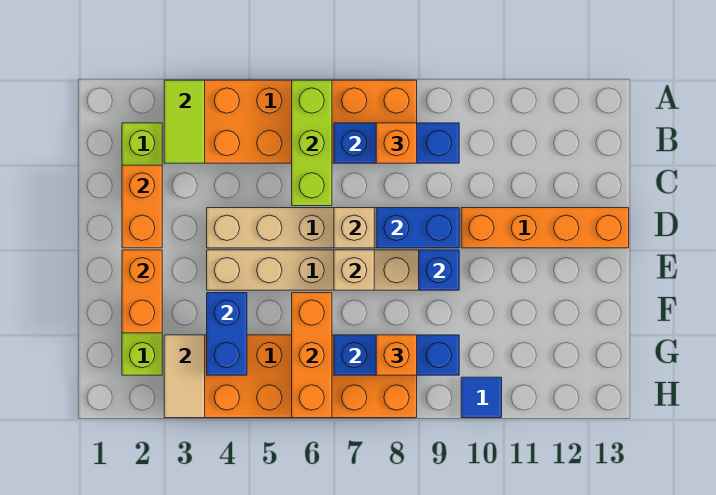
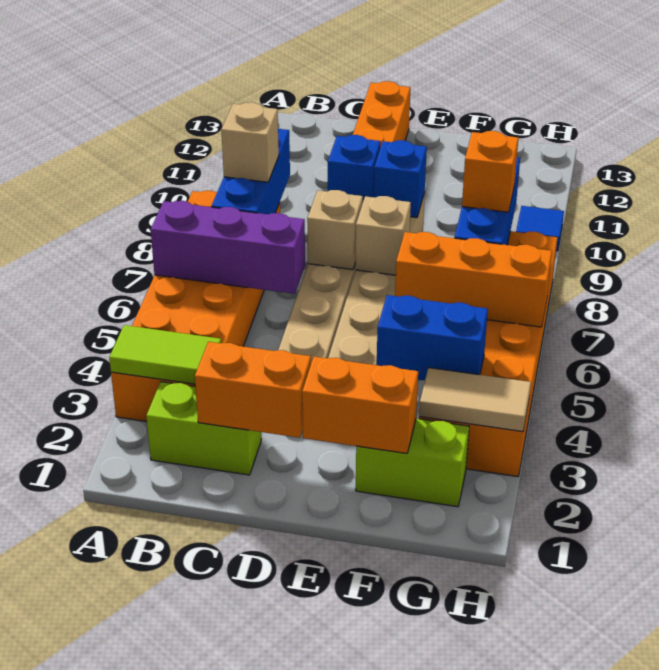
lime 1x3 brick [292,80,332,206] -> purple 1x3 brick [151,201,305,294]
orange 1x1 brick [376,123,417,163] -> tan 1x1 brick [221,102,279,182]
blue 1x2 brick [376,208,459,248] -> blue 1x1 brick [328,135,380,201]

